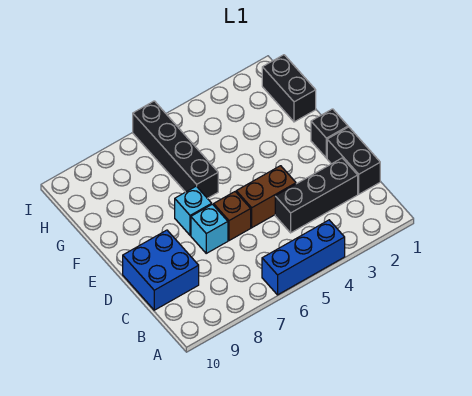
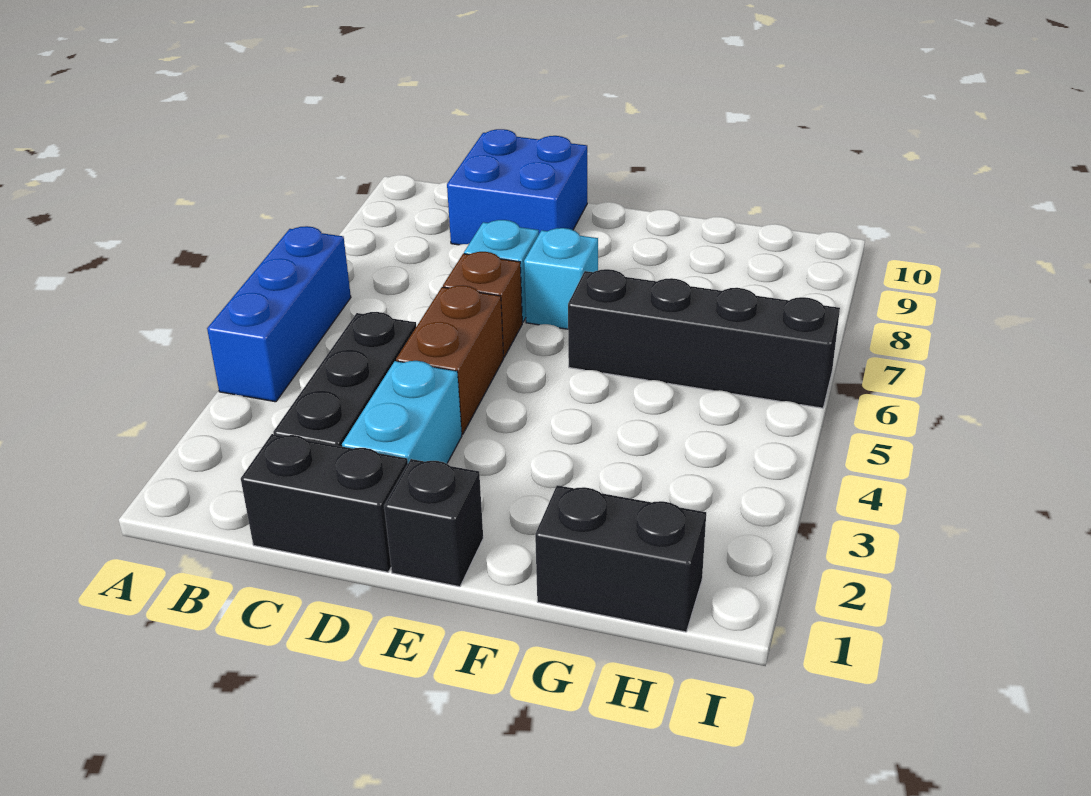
none -> cyan 1x2 brick [342,361,462,464]

